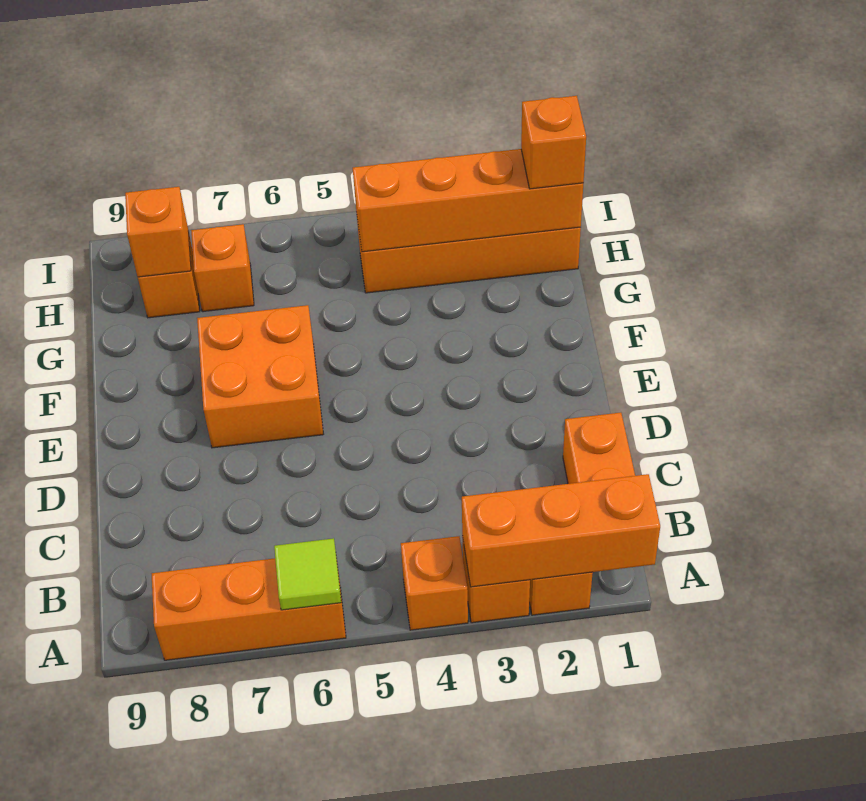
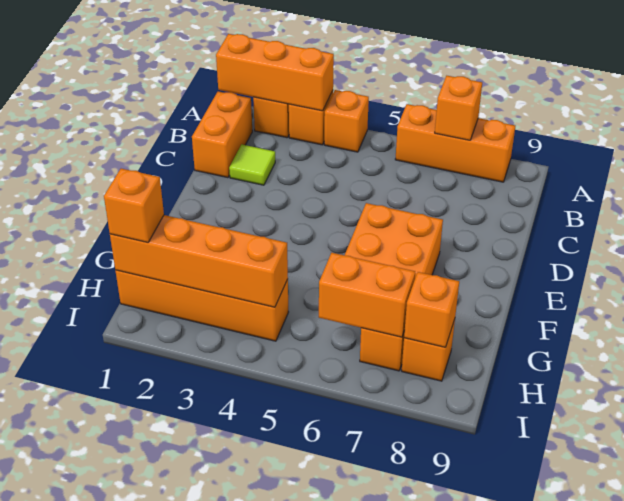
lime 1x1 tile [274,538,341,610] -> lime 1x1 tile moved to [229,144,275,185]
none -> orange 1x1 brick [435,76,482,140]
none -> orange 1x2 brick [319,253,415,337]

